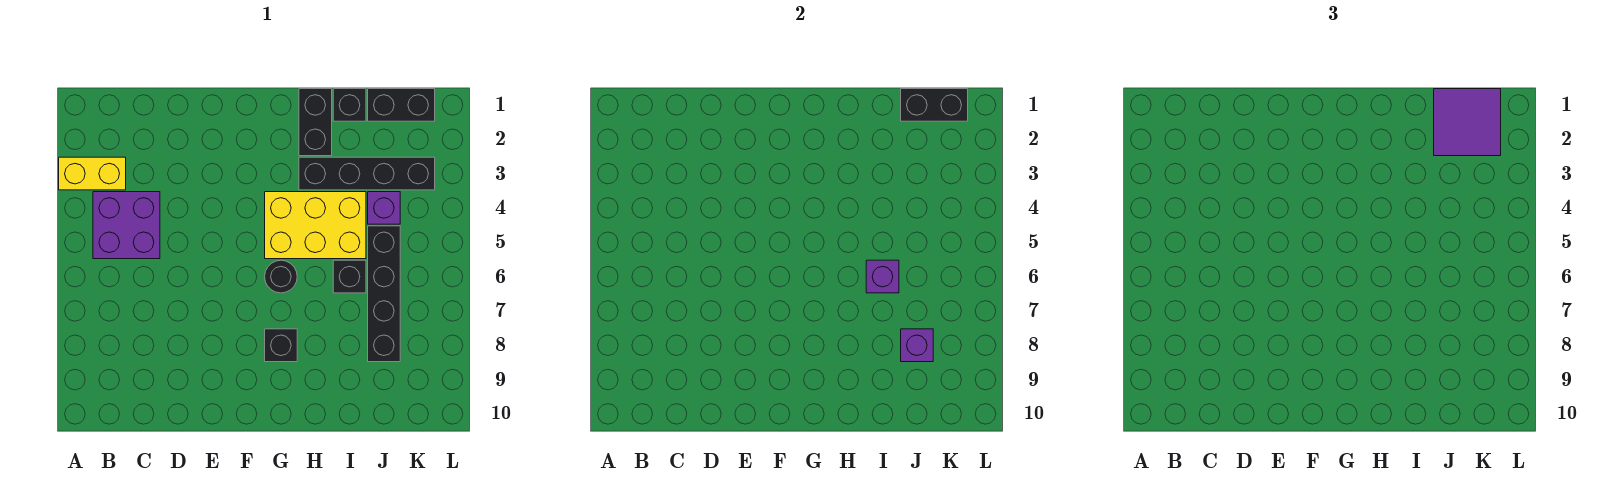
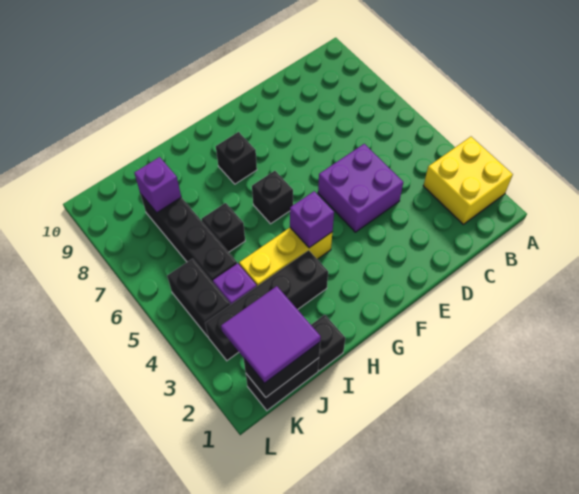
yellow 1x2 brick [59,157,126,190] -> yellow 2x2 brick [423,137,513,224]
purple 2x2 brick [93,192,160,259] -> purple 2x2 brick moved to [318,144,403,232]
yellow 2x3 brick [265,192,366,259] -> yellow 1x3 brick [239,228,332,286]
black 1x1 round brick [265,260,297,293] -> black 1x1 brick [252,171,293,224]
black 1x2 brick [299,89,332,156] -> black 1x2 brick moved to [167,259,230,337]
purple 1x1 brick [866,260,899,293] -> purple 1x1 brick moved to [290,191,334,248]

